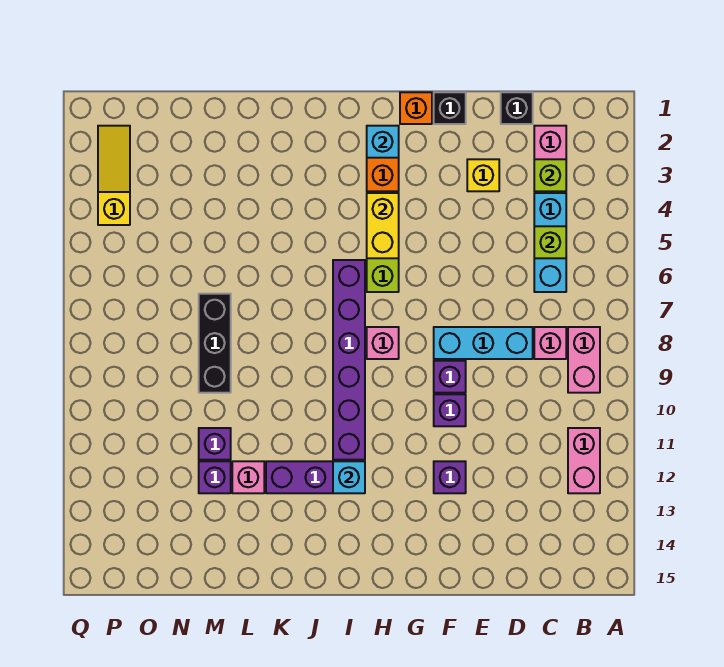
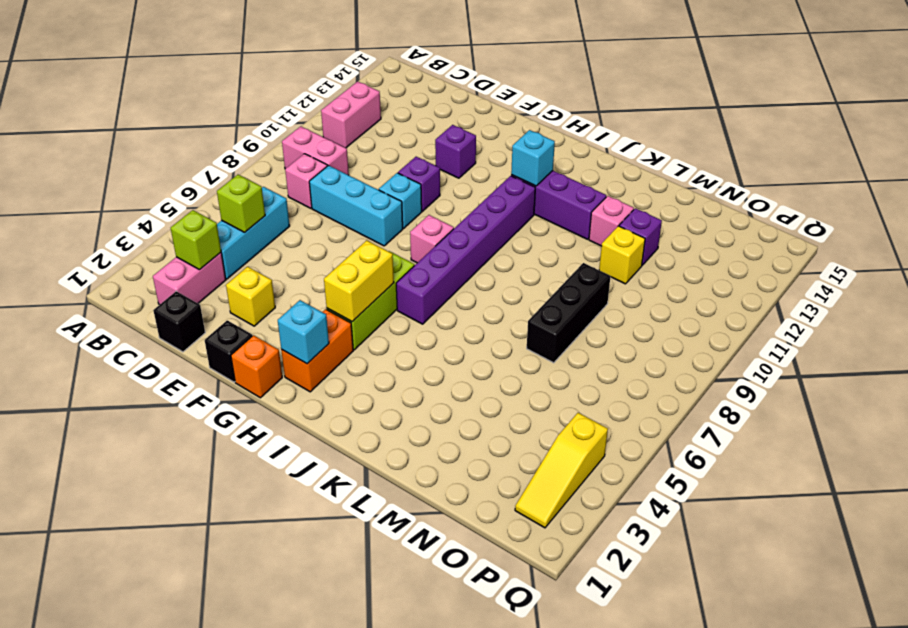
pink 1x2 brick [568,327,600,393] -> pink 1x2 brick turned to [282,126,349,175]
purple 1x1 brick [434,361,466,393] -> cyan 1x1 brick [379,173,422,228]
purple 1x1 brick [199,428,231,460] -> yellow 1x1 brick [599,226,645,284]

